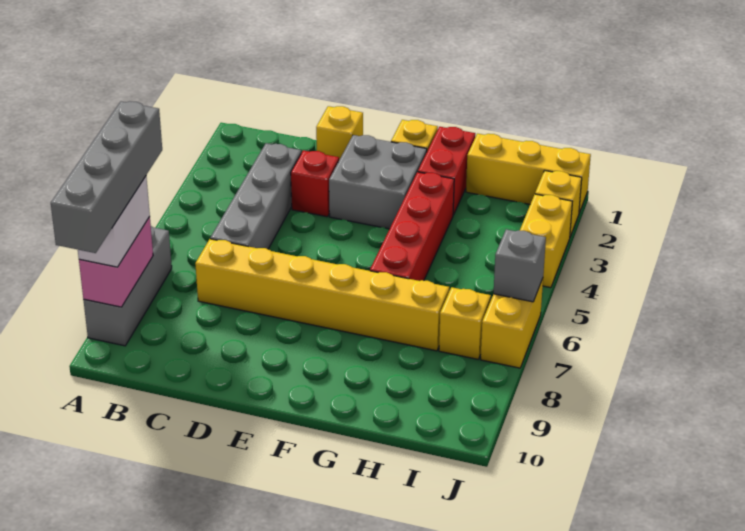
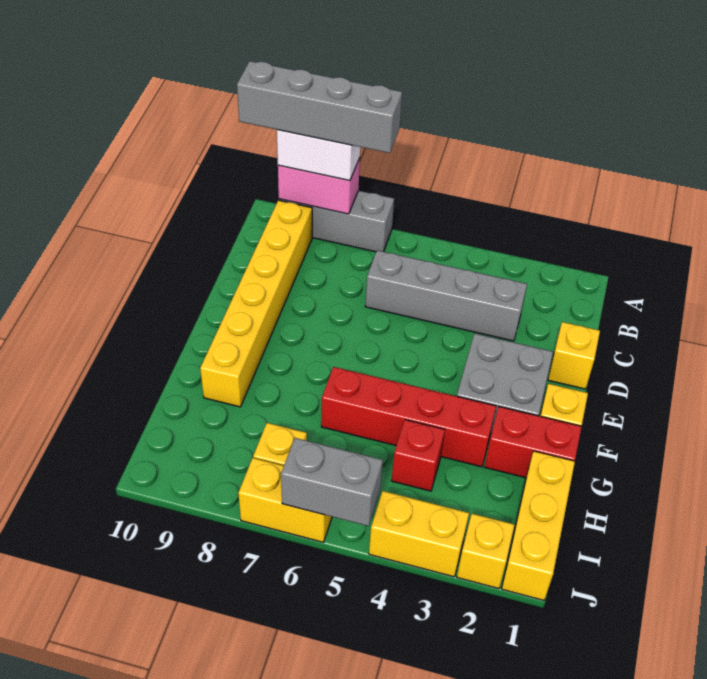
yellow 1x6 brick [195,239,449,351] -> yellow 1x6 brick moved to [200,200,312,407]
red 1x1 brick [291,150,339,217] -> red 1x1 brick moved to [392,420,445,491]
grey 1x1 brick [494,229,546,302] -> grey 1x2 brick [281,438,383,526]

